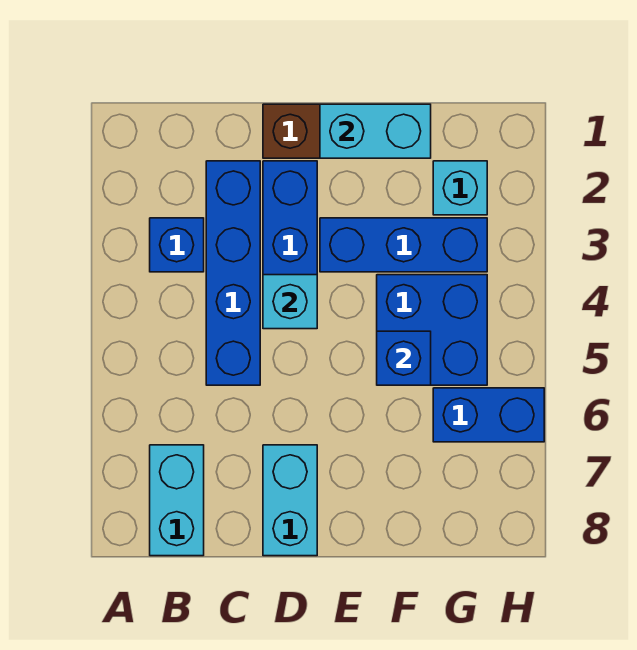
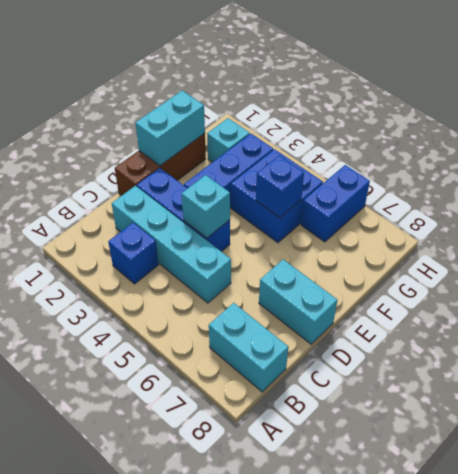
blue 1x4 brick [206,161,260,385] -> cyan 1x4 brick [112,186,231,303]

